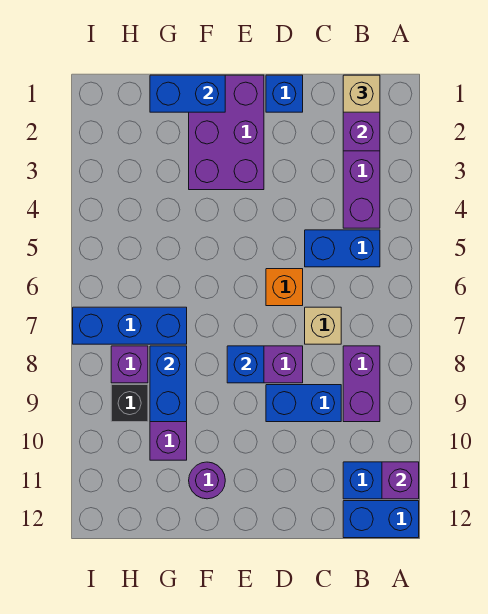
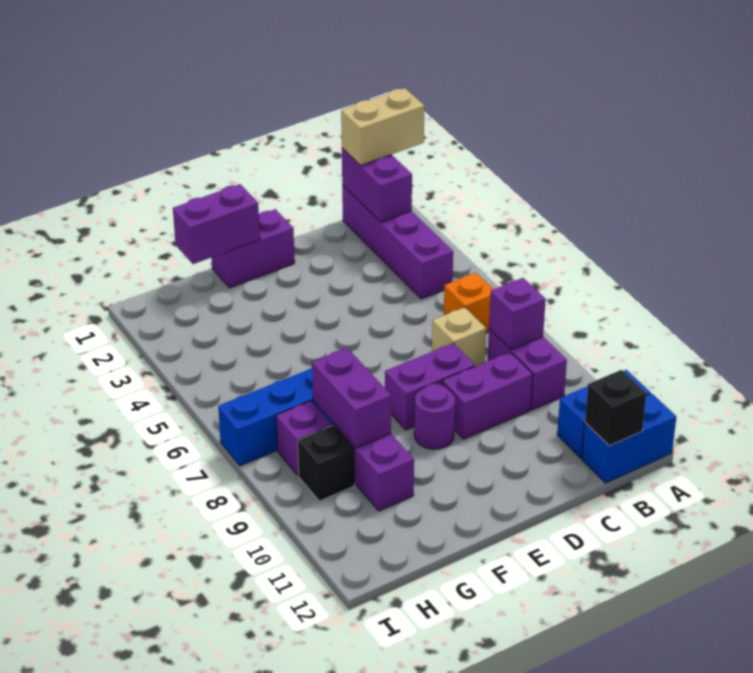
purple 1x1 brick [382,462,419,499] -> purple 1x1 brick moved to [489,278,546,349]
tan 1x1 brick [343,75,380,112] -> tan 1x2 brick [341,88,424,165]
blue 1x2 brick [305,230,380,267] -> none
none -> black 1x1 brick [585,370,646,446]
blue 1x2 brick [266,385,341,422] -> purple 1x2 brick [443,352,533,439]
blue 1x1 brick [266,75,303,112] -> none
orange 1x1 brick [266,269,303,306] -> orange 1x1 brick moved to [444,273,493,333]
purple 2x3 brick [189,75,264,190] -> purple 1x2 brick [211,209,295,288]
blue 1x1 brick [227,346,264,383] -> none
blue 1x2 brick [150,75,225,112] -> purple 1x2 brick [173,184,260,264]
purple 1x1 round brick [189,462,225,499] -> purple 1x1 round brick moved to [414,384,455,449]
blue 1x2 brick [150,346,187,422] -> purple 1x2 brick [312,348,391,448]

